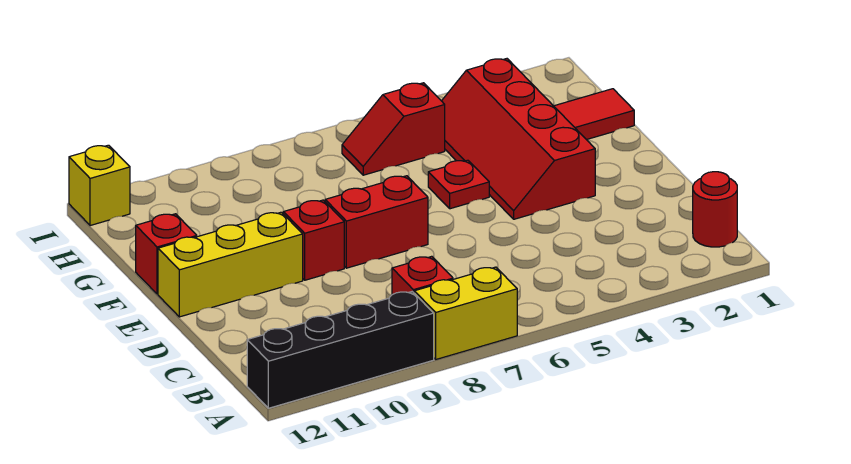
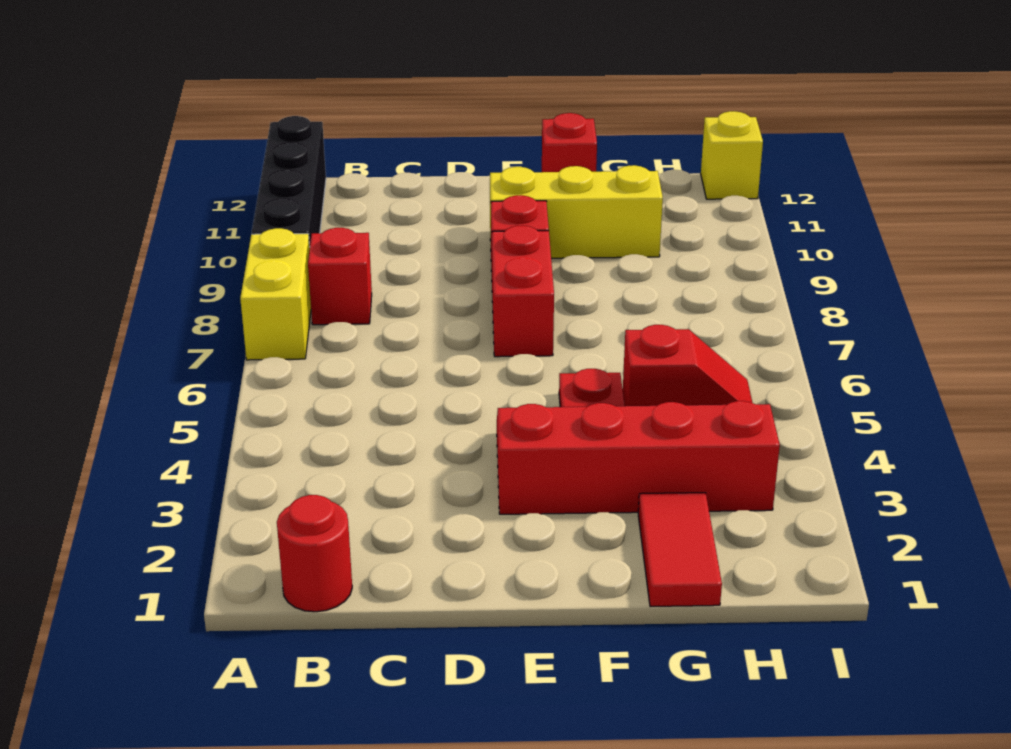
yellow 1x3 brick [158,212,303,317] -> yellow 1x3 brick turned to [490,165,663,258]
red 1x2 slope [342,83,445,175] -> red 1x2 slope turned to [623,325,752,406]

